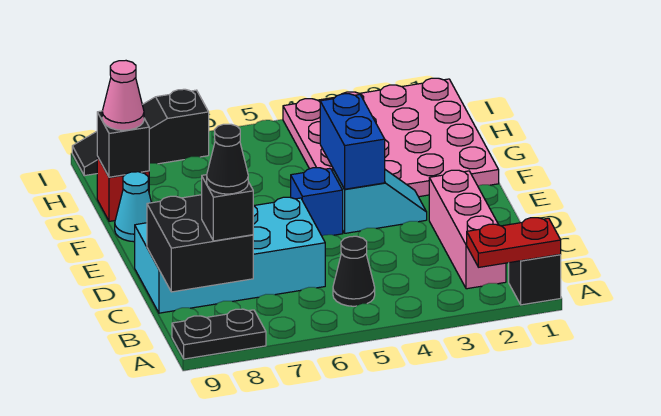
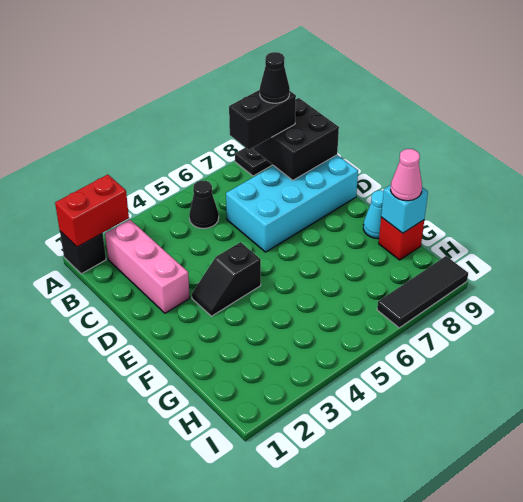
red 1x2 plate [467,218,561,267] -> red 1x2 brick [55,175,129,247]
black 1x1 brick [202,175,253,241] -> black 1x2 brick [229,90,296,150]
cyan 1x2 slope [333,169,427,233] -> black 1x2 slope [192,242,261,316]
blue 1x2 brick [320,94,385,189] -> none
blue 1x1 brick [291,168,343,236] -> none
pink 4x4 plate [283,78,499,197] -> none
black 1x1 brick [97,111,149,177] -> cyan 1x1 brick [381,185,428,233]
black 1x3 slope [72,89,209,176] -> black 1x3 tile [377,256,468,328]

